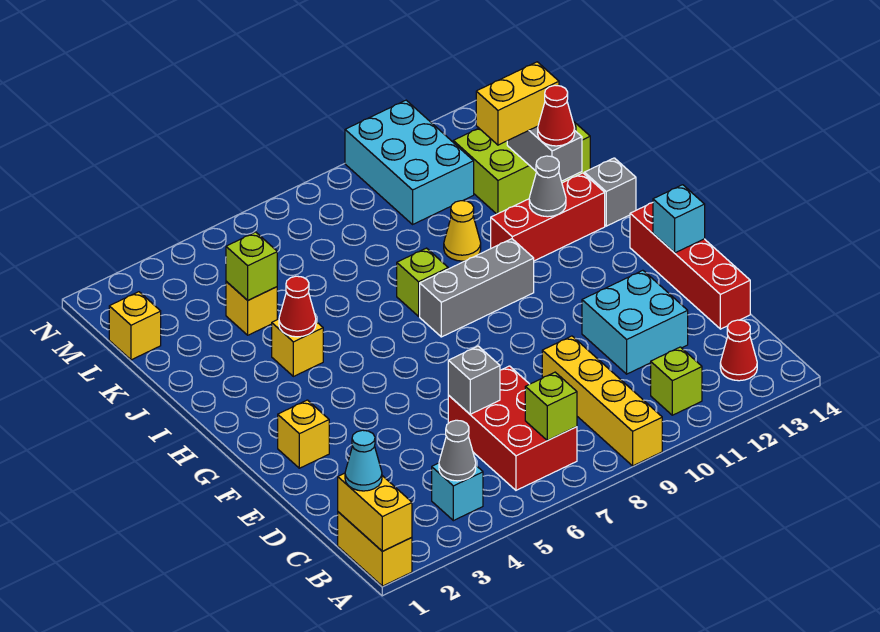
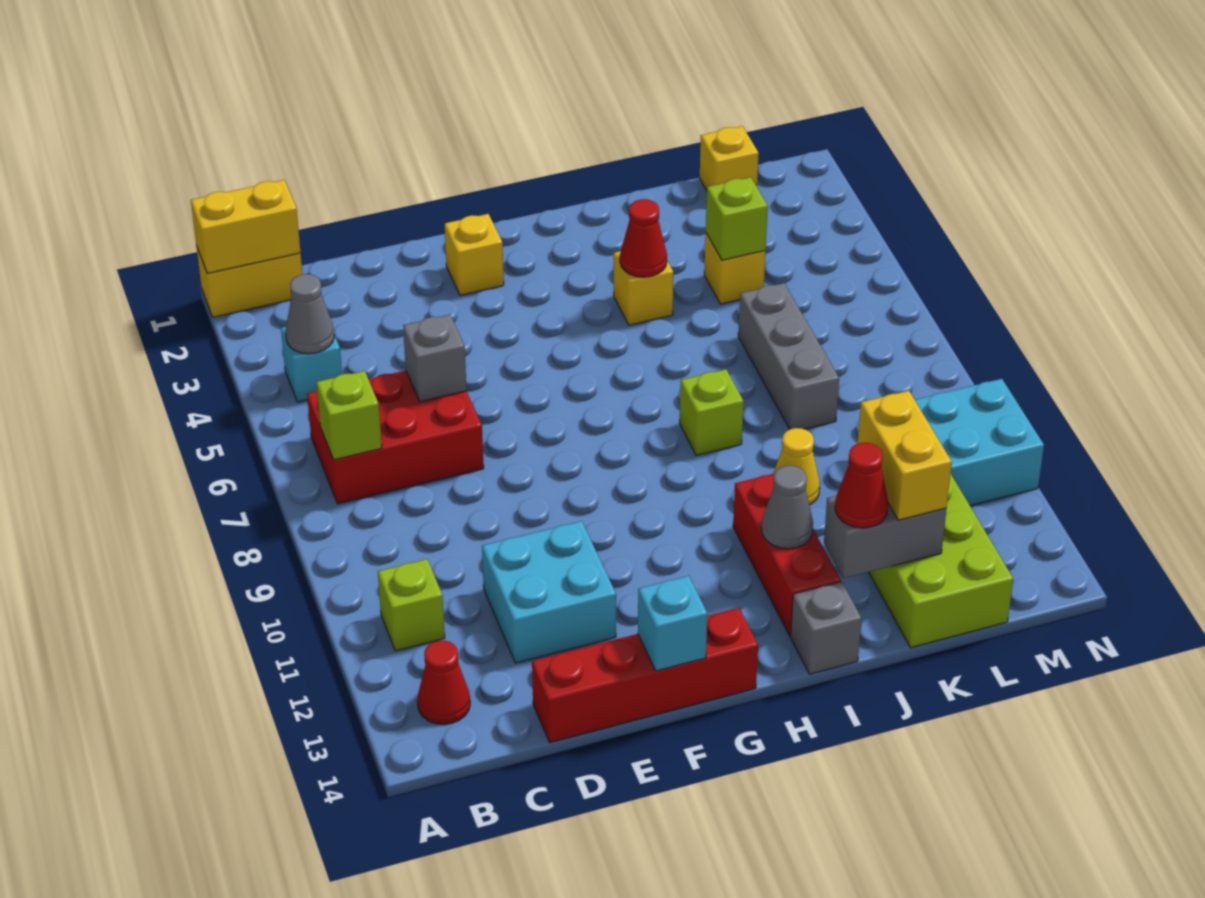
yellow 1x4 brick [542,336,662,466] -> none
cyan 1x1 cone [345,430,382,491] -> none
grey 1x3 brick [420,239,534,337] -> grey 1x3 brick moved to [738,283,839,429]

